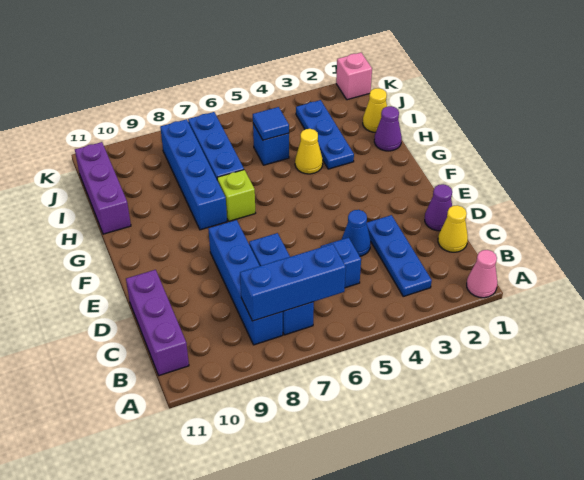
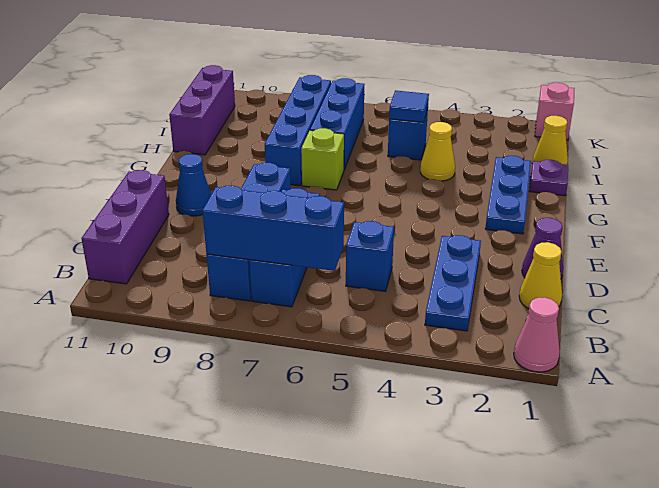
blue 1x1 cone [342,210,371,256] -> blue 1x1 cone moved to [176,154,211,216]
purple 1x1 cone [374,106,402,151] -> purple 1x1 plate [529,160,568,196]
blue 1x3 plate [296,100,354,169] -> blue 1x3 plate moved to [485,156,531,234]

